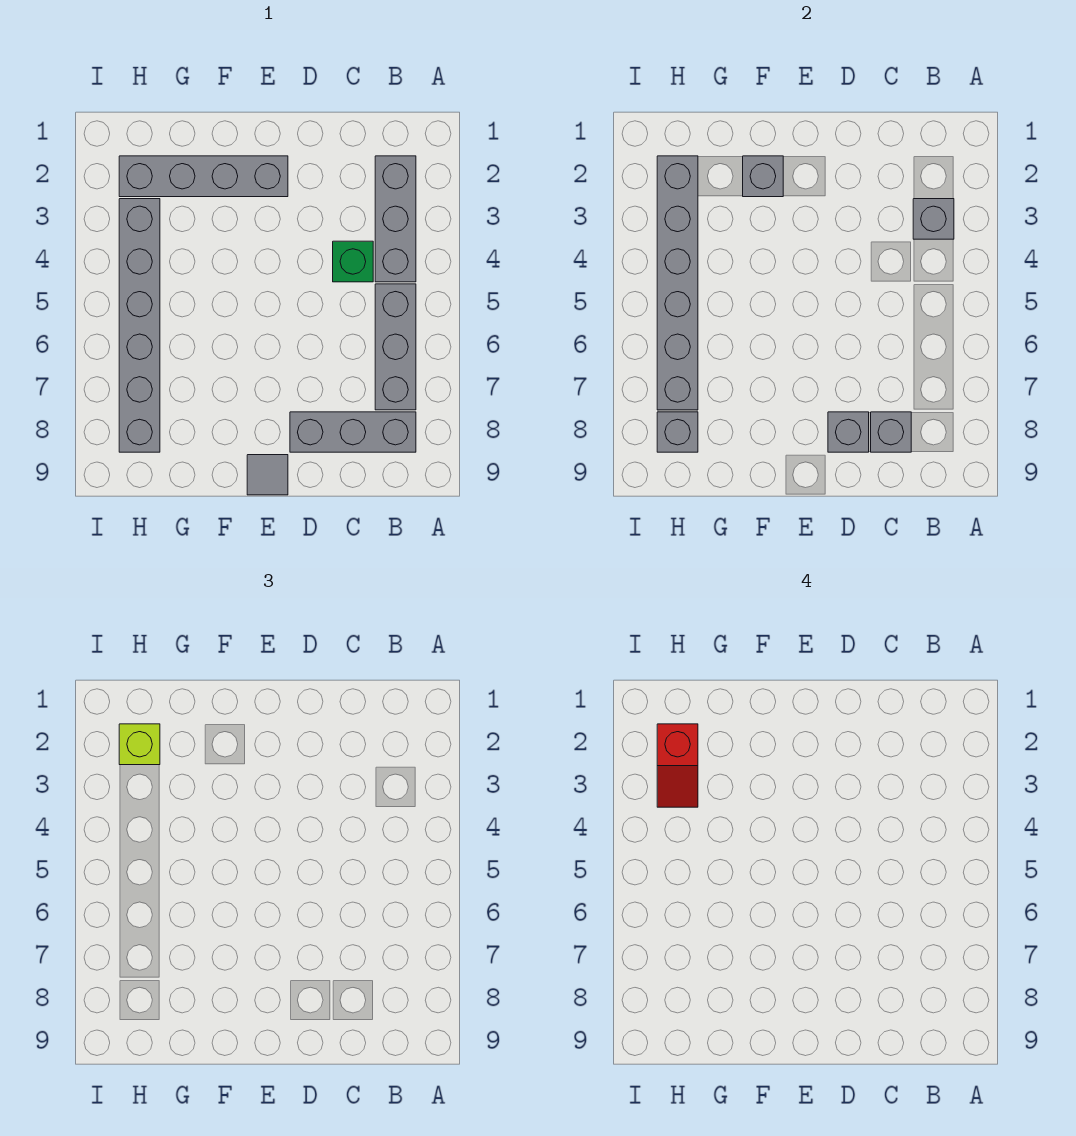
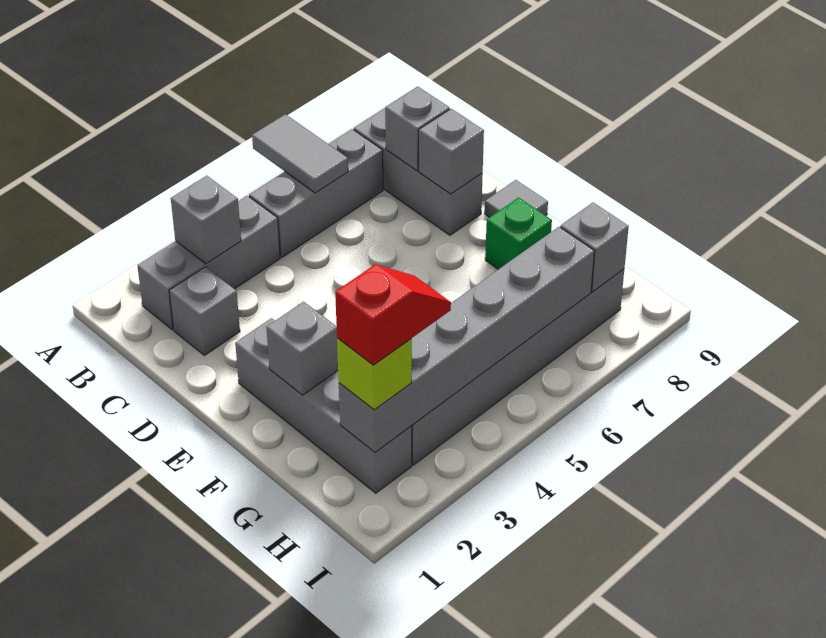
none -> grey 1x2 tile [252,114,348,193]
none -> grey 1x1 brick [169,267,240,355]
green 1x1 brick [333,241,373,282] -> green 1x1 brick moved to [485,198,552,269]

